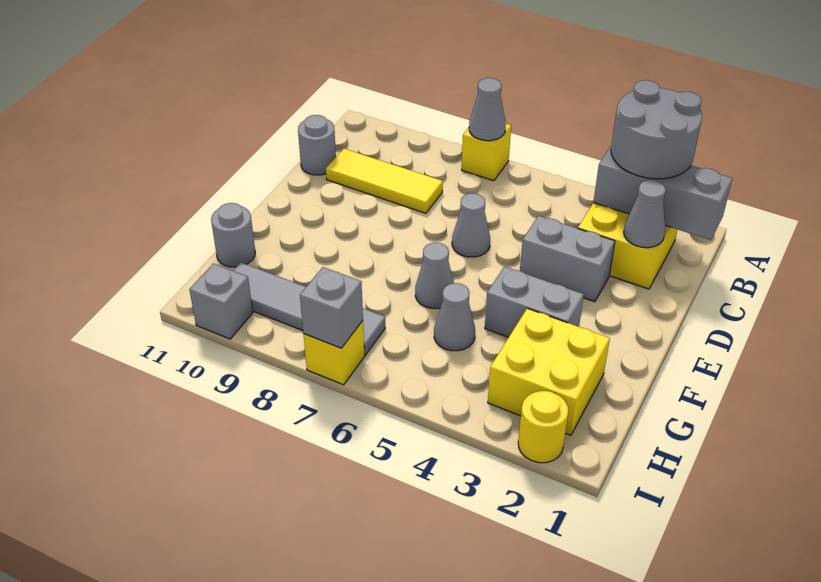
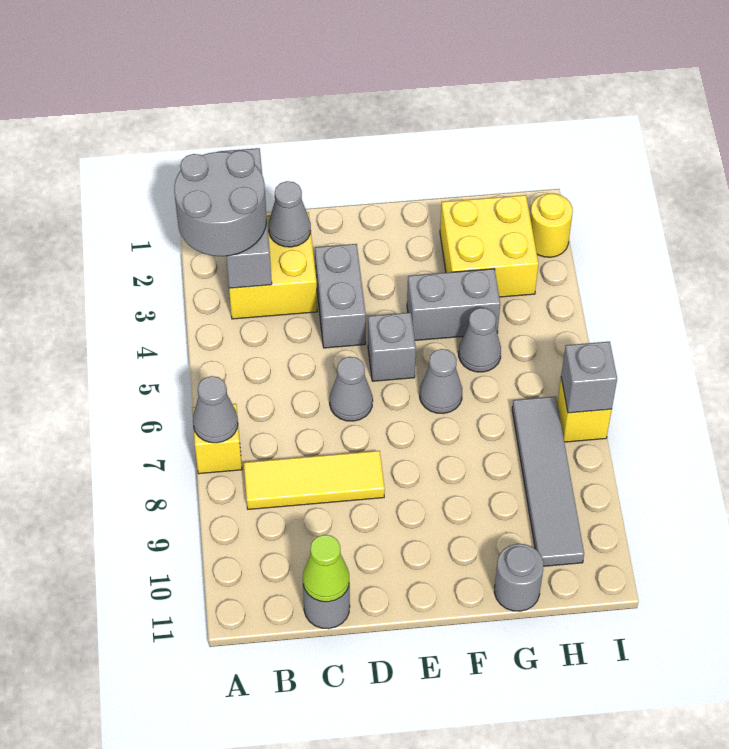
yellow 1x3 tile [326,148,443,213] -> yellow 1x3 tile turned to [244,451,385,509]
none -> lime 1x1 cone [303,535,349,602]
grey 1x2 brick [485,267,584,337] -> grey 1x2 brick turned to [407,269,500,340]
grey 1x1 brick [189,263,253,339] -> grey 1x1 brick moved to [368,312,416,381]

